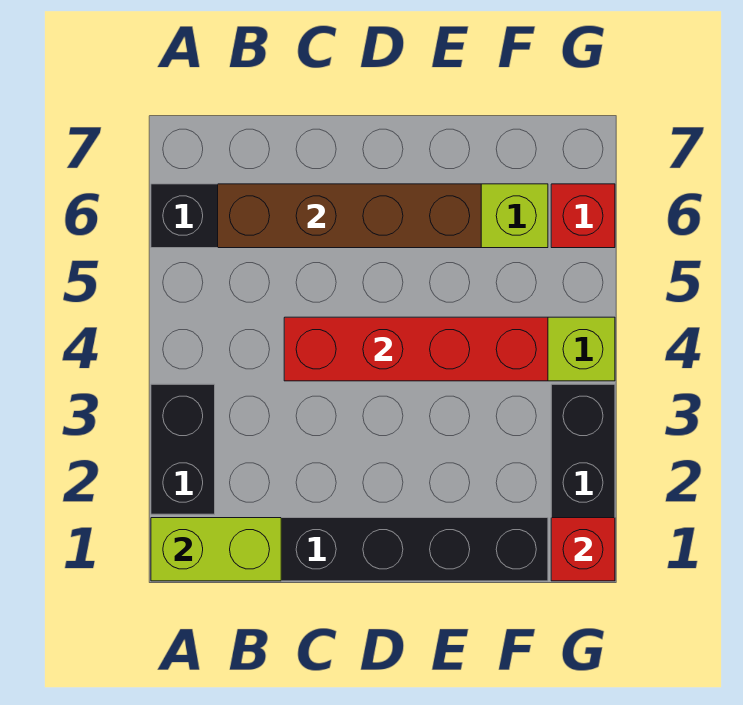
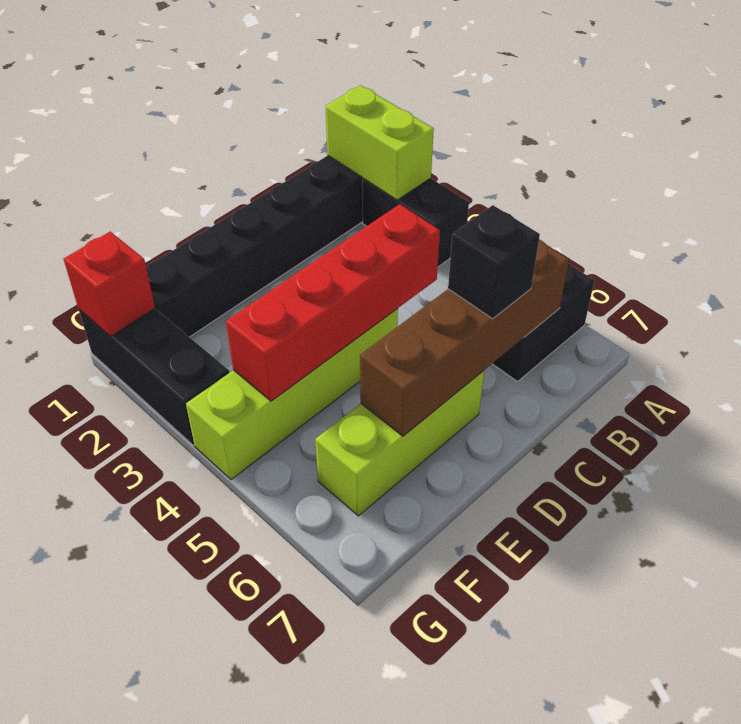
lime 1x2 brick [151,518,281,581] -> lime 1x2 brick turned to [326,85,434,200]
none -> black 1x1 brick [448,205,540,319]
red 1x1 brick [551,184,615,248] -> none

